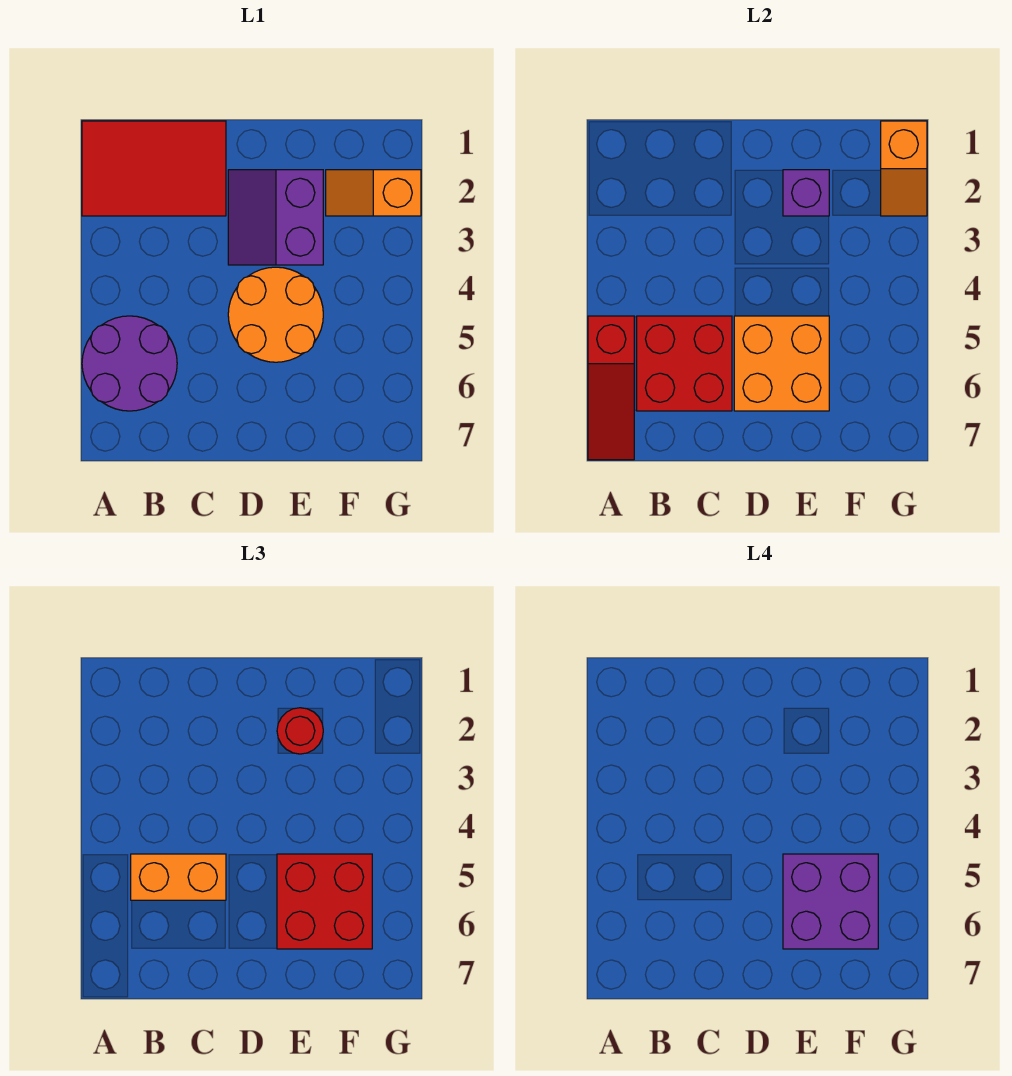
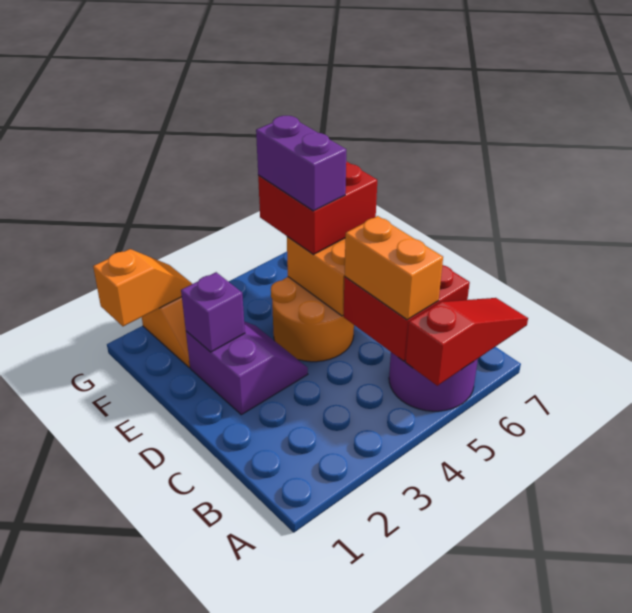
red 2x3 tile [82,121,226,216] -> none
purple 2x2 slope [228,170,323,265] -> purple 2x2 slope turned to [186,322,308,415]
red 1x1 round brick [277,708,323,754] -> none
purple 2x2 brick [783,854,878,949] -> purple 1x2 brick [256,116,346,211]

